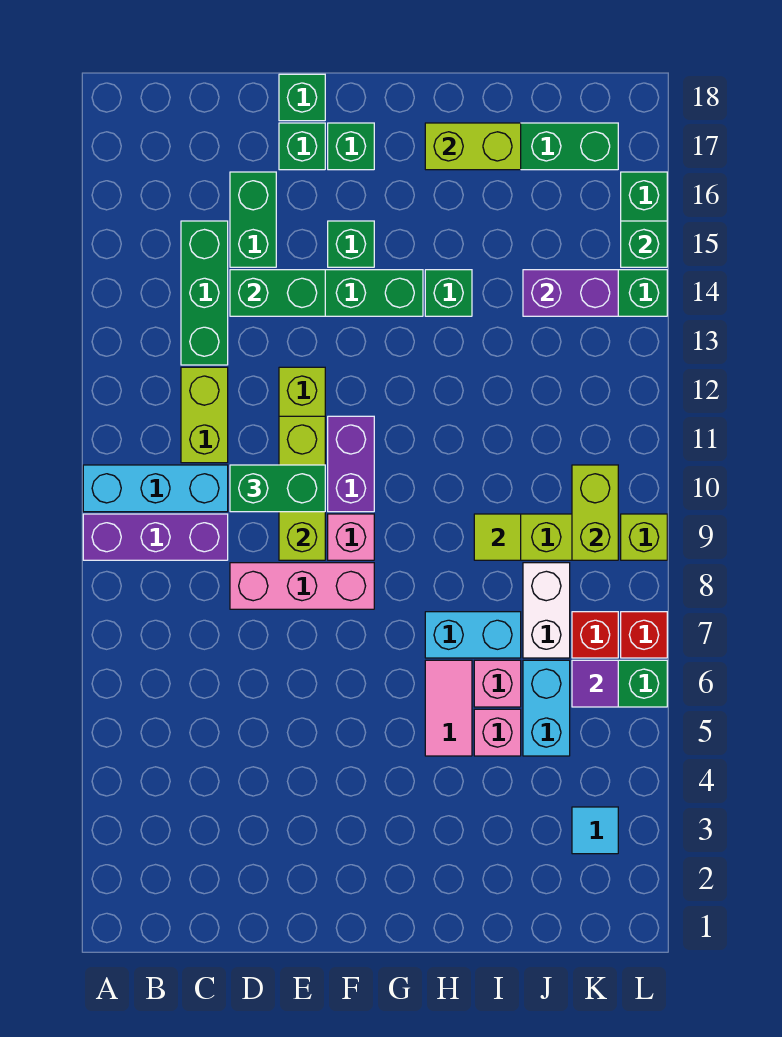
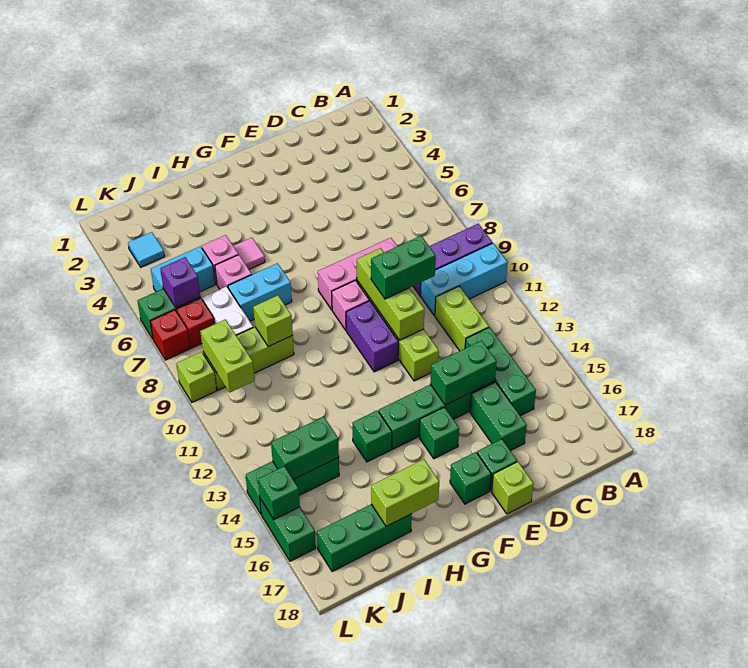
green 1x1 brick [279,74,325,121] -> lime 1x1 brick [492,462,534,514]
pink 1x2 tile [425,660,472,756] -> pink 1x1 tile [234,238,265,269]
lime 1x1 tile [474,514,521,560] -> lime 1x1 brick [253,295,293,347]
cyan 1x2 brick [523,660,570,756] -> cyan 1x2 brick turned to [151,246,215,292]
purple 1x2 brick [523,270,618,316] -> green 1x2 brick [271,417,339,480]
purple 1x1 tile [572,660,618,707] -> purple 1x1 brick [160,257,200,308]

